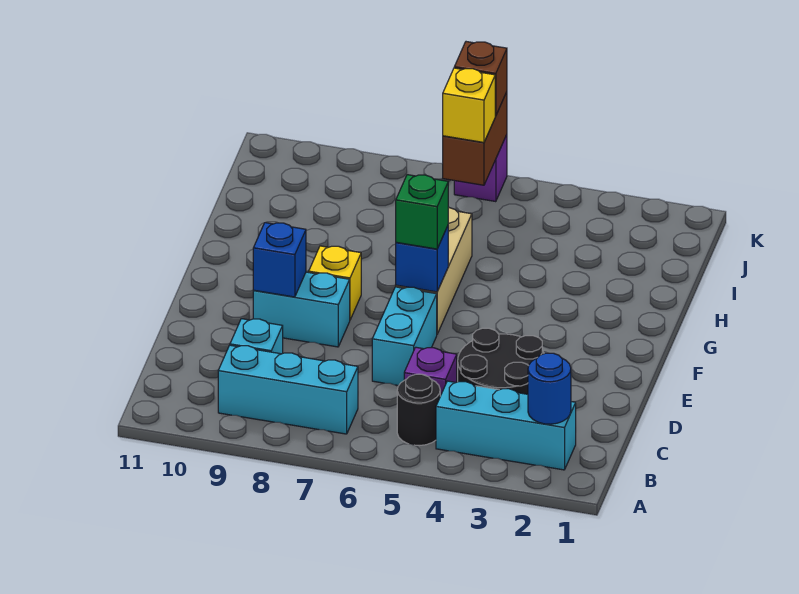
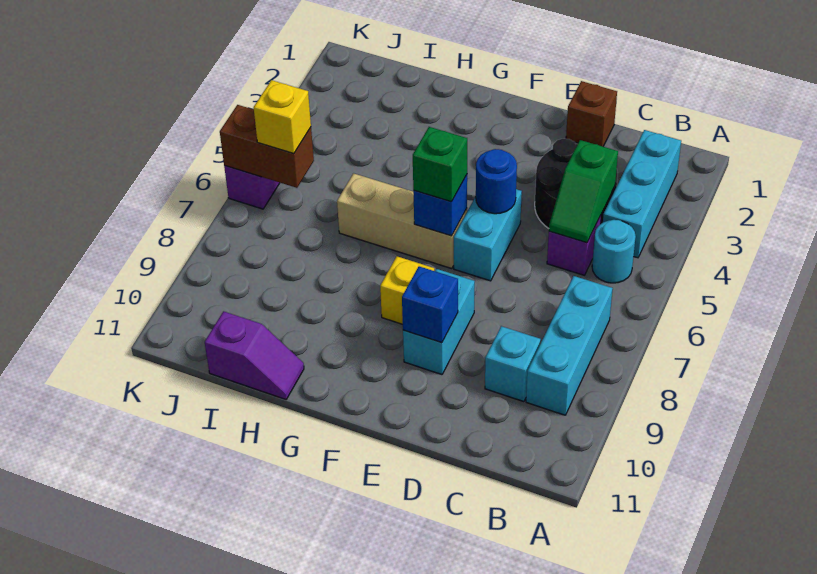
blue 1x1 round brick [528,353,571,424] -> blue 1x1 round brick moved to [476,149,517,214]
black 1x1 round brick [397,374,440,446] -> cyan 1x1 round brick [592,220,636,283]
none -> green 1x2 slope [549,140,618,243]
cyan 1x2 brick [372,287,437,386] -> cyan 1x2 brick turned to [454,189,522,281]
none -> purple 1x2 slope [205,311,304,399]
brown 1x1 brick [454,42,507,116] -> brown 1x1 brick moved to [566,81,617,146]

